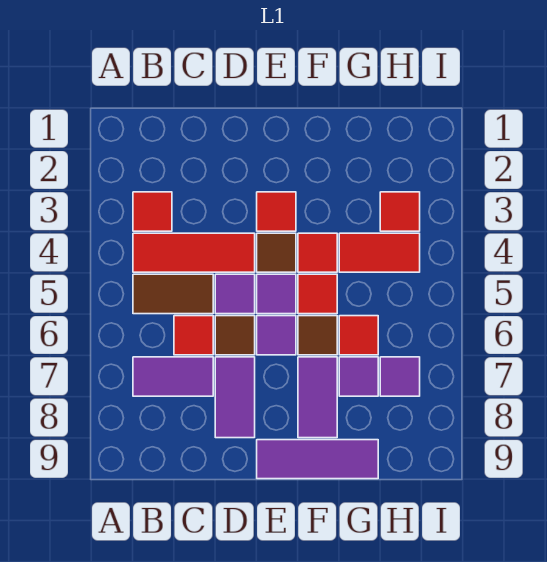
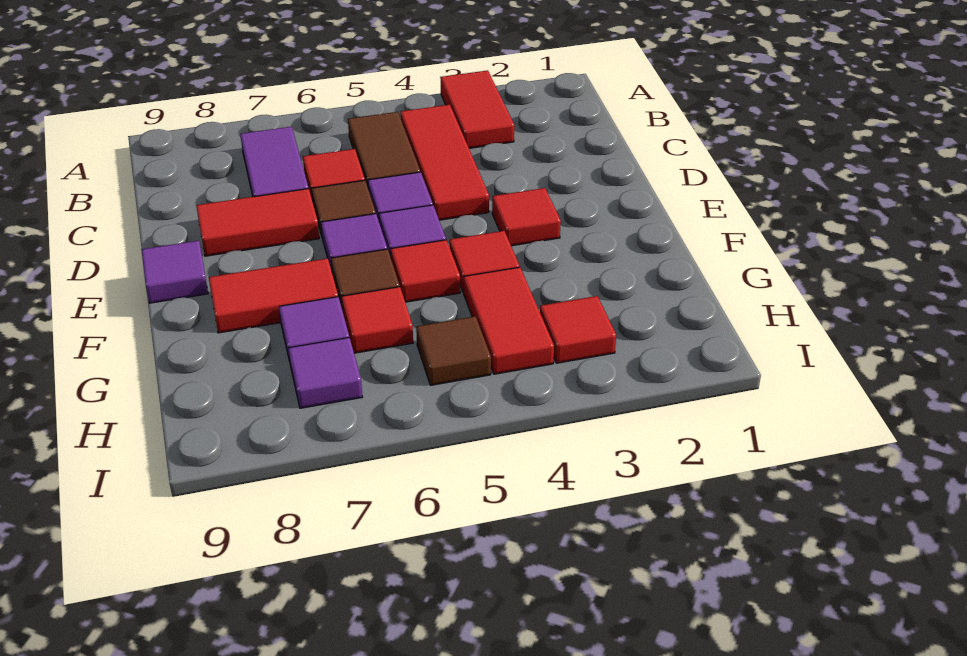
red 1x1 tile [133,192,172,231] -> red 1x2 tile [440,70,514,148]
purple 1x2 tile [215,357,255,438] -> red 1x2 tile [196,189,319,256]
brown 1x1 tile [257,233,296,272] -> brown 1x1 tile moved to [416,316,491,385]
purple 1x3 tile [257,440,378,479] -> purple 1x1 tile [141,241,208,303]
purple 1x2 tile [298,357,337,438] -> red 1x2 tile [209,258,338,333]

